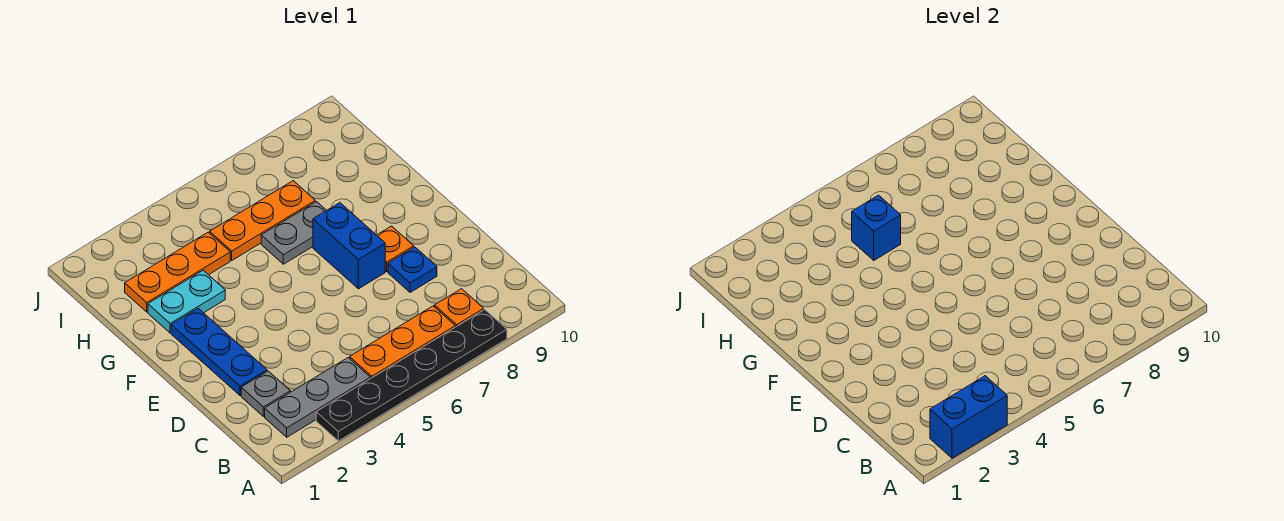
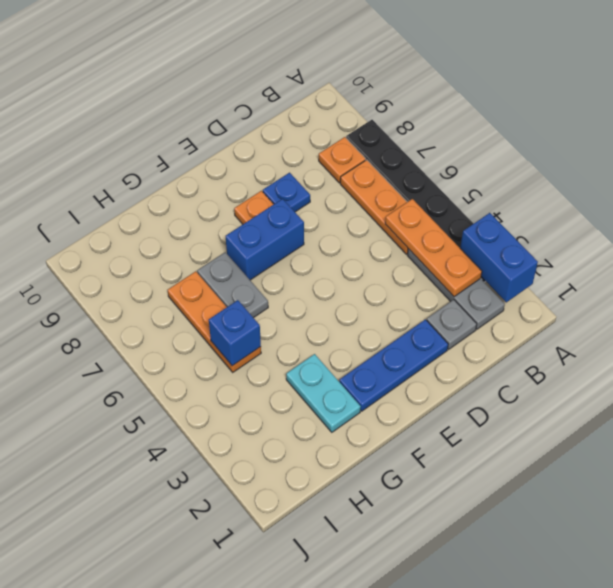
orange 1x3 plate [125,232,230,312] -> orange 1x3 plate moved to [385,199,482,297]

